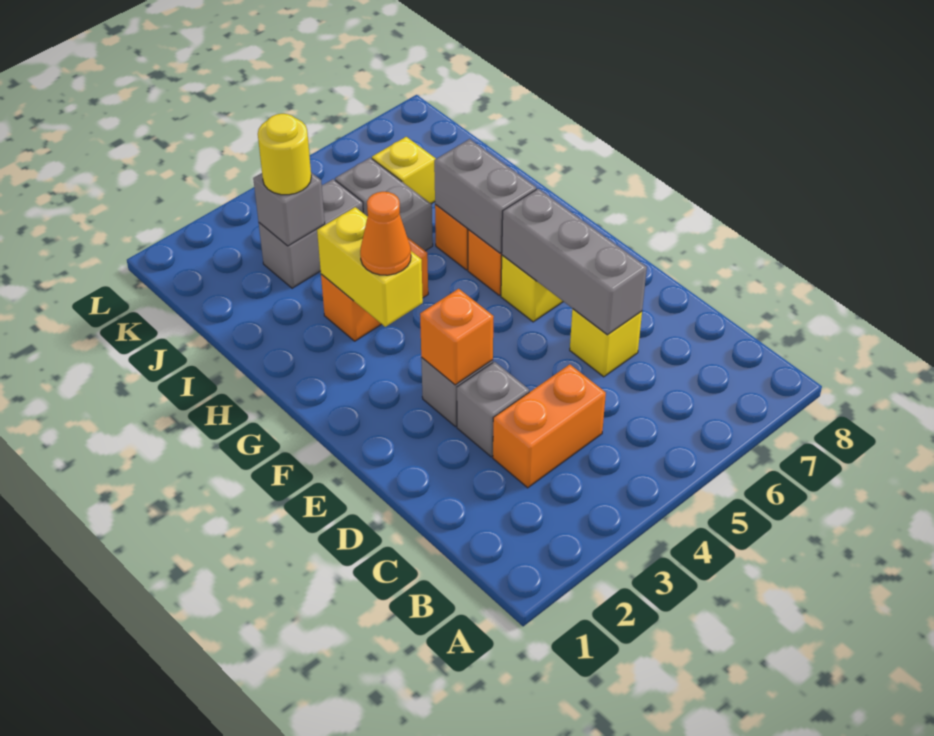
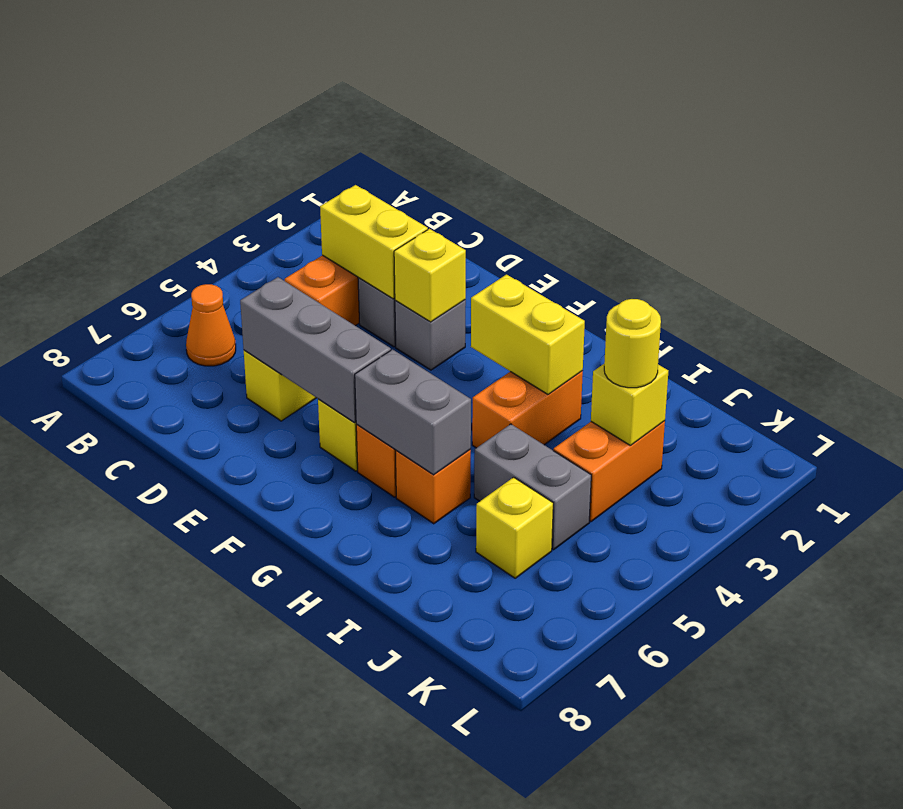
none -> yellow 1x2 brick [320,185,428,299]
orange 1x1 brick [420,289,494,385] -> yellow 1x1 brick [394,229,466,322]
orange 1x1 cone [360,192,411,275] -> orange 1x1 cone moved to [186,284,236,366]
grey 1x2 brick [259,179,363,288] -> orange 1x2 brick [553,421,665,522]
grey 1x1 brick [253,173,325,246] -> yellow 1x1 brick [591,364,668,445]

